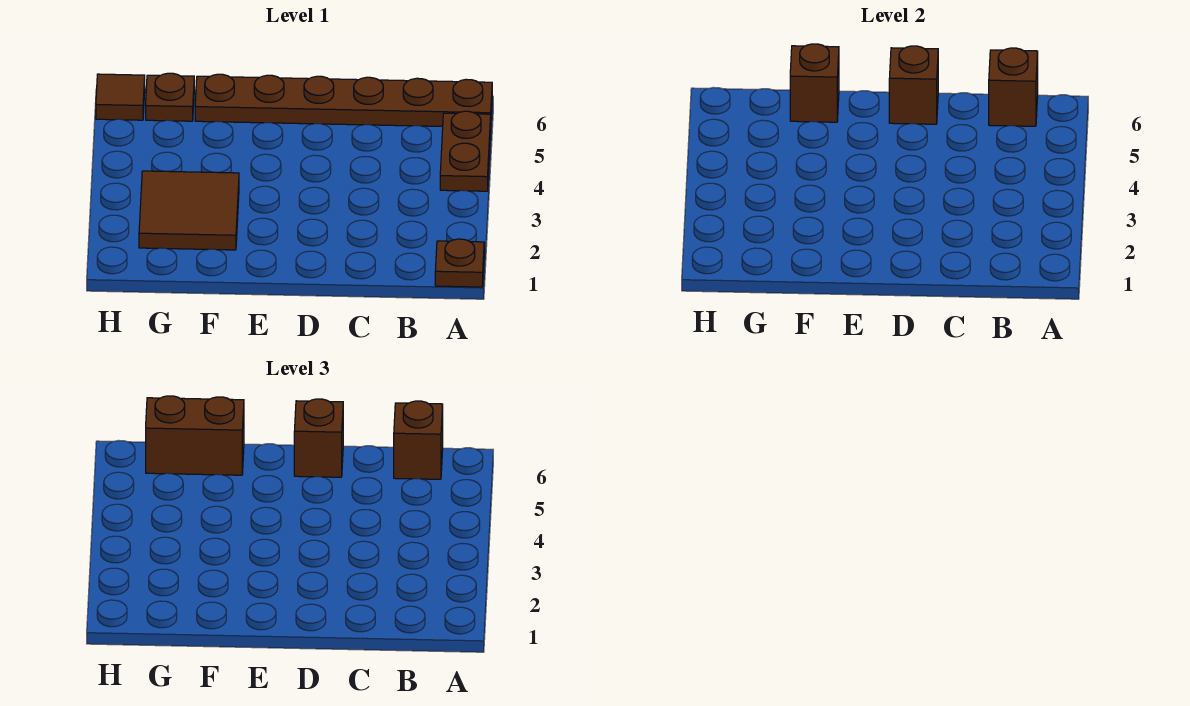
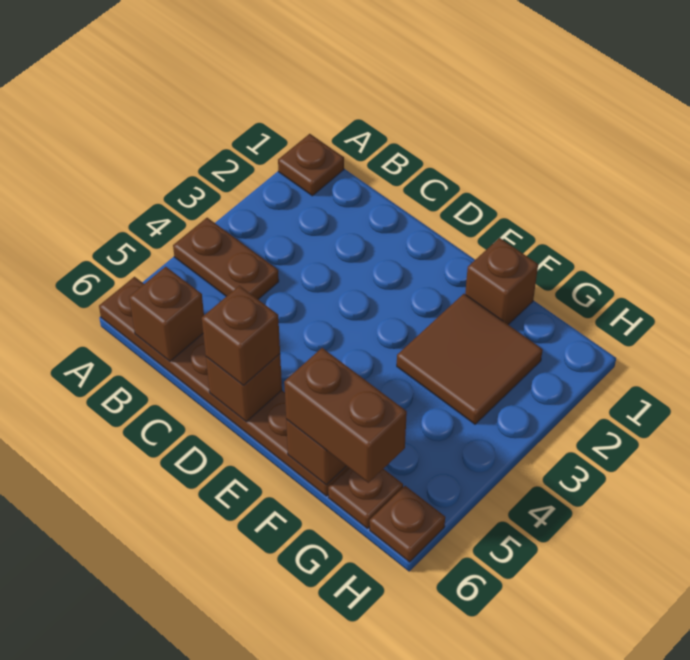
brown 1x2 plate [440,111,491,191] -> brown 1x2 plate turned to [173,218,279,299]
brown 1x1 brick [394,401,443,479] -> brown 1x1 brick moved to [465,238,538,325]
brown 1x1 tile [96,74,145,120] -> brown 1x1 plate [370,486,445,562]

